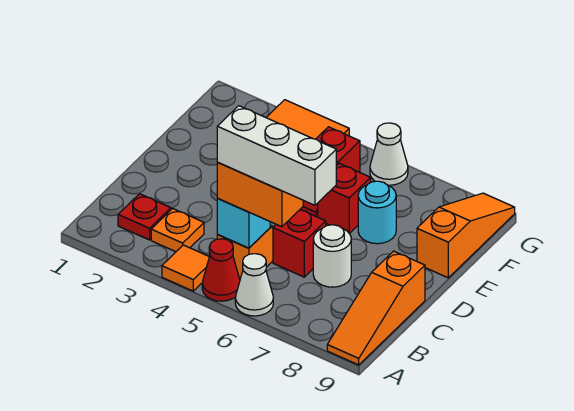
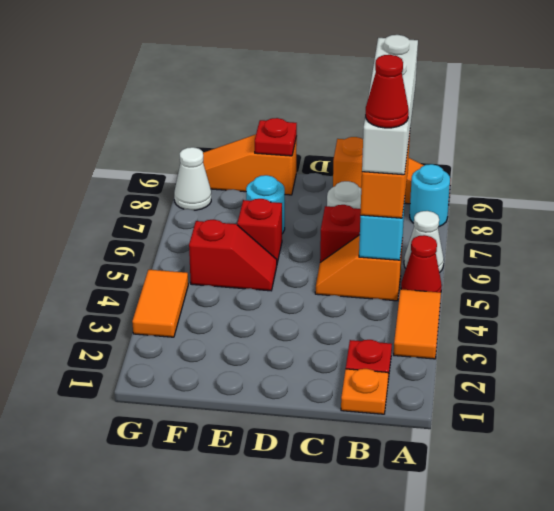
orange 1x1 tile [162,245,209,291] -> orange 1x2 tile [394,289,441,359]
none -> cyan 1x1 round brick [410,164,450,227]
orange 1x1 plate [151,209,204,252] -> orange 1x1 plate moved to [341,369,388,414]
white 1x3 brick [217,106,336,205] -> white 1x4 brick [362,35,418,175]
none -> red 1x1 cone [365,55,409,128]
none -> red 1x1 plate [255,118,297,156]
white 1x1 cone [370,123,408,185] -> white 1x1 cone moved to [174,147,211,210]

